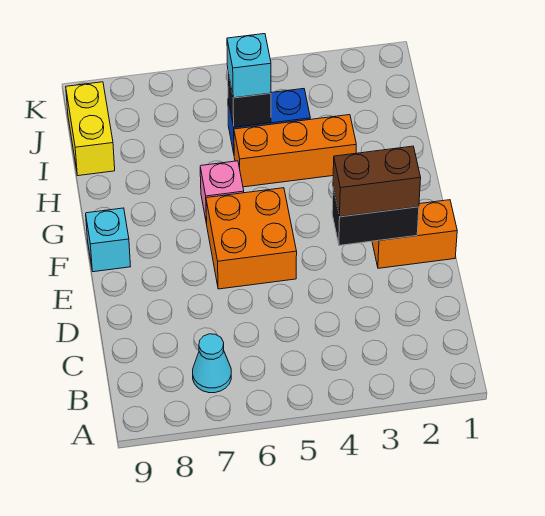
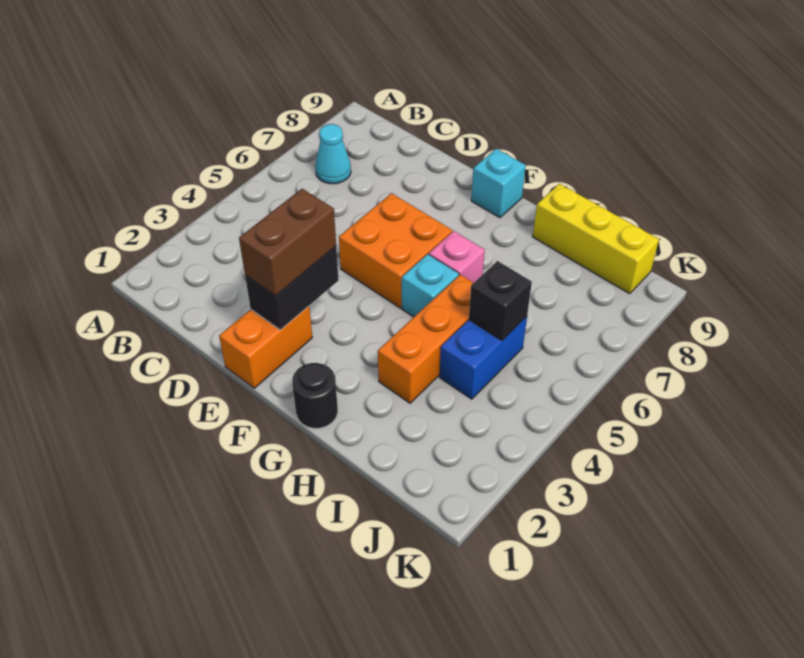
none -> black 1x1 round brick [292,363,338,428]
cyan 1x1 brick [227,34,271,98] -> cyan 1x1 brick moved to [402,254,459,317]
yellow 1x2 brick [66,82,115,176] -> yellow 1x3 brick [533,184,659,294]

